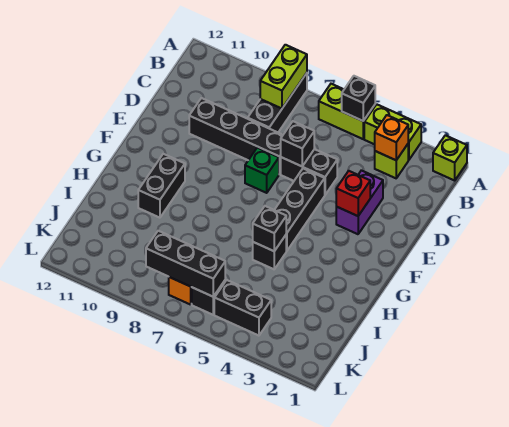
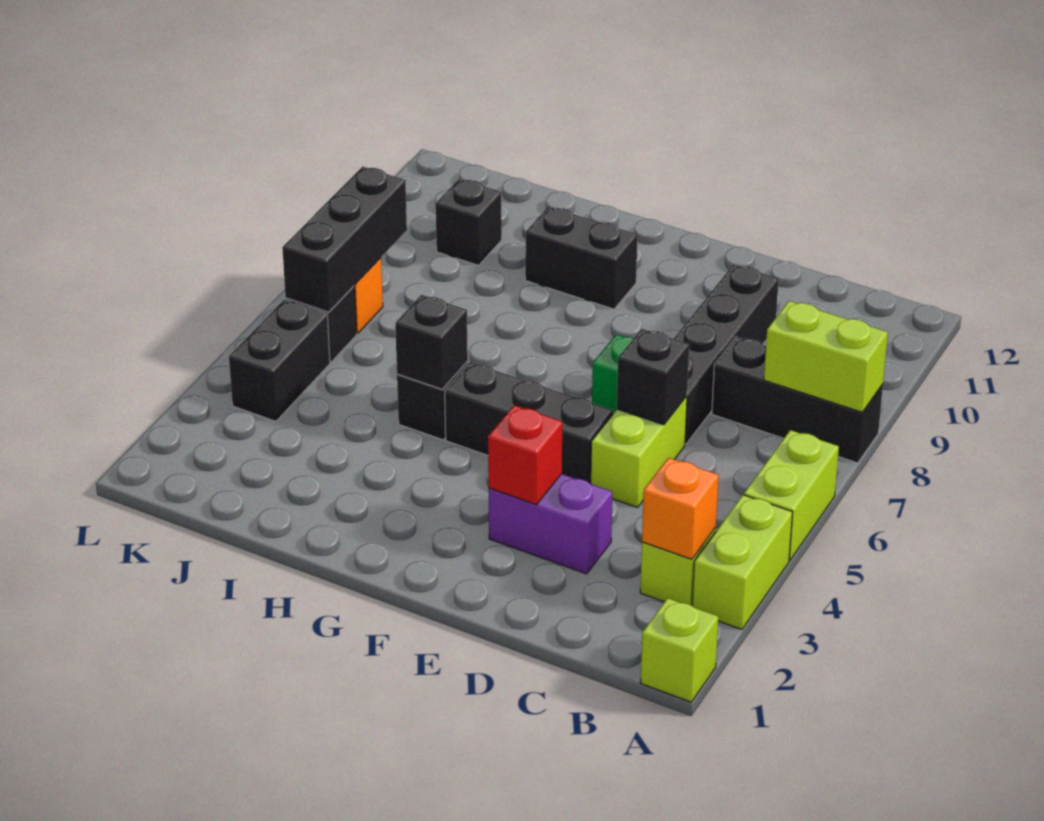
black 1x1 brick [342,76,375,121] -> black 1x1 brick moved to [436,179,502,265]
black 1x2 brick [281,149,337,195] -> lime 1x2 brick [591,396,687,507]

